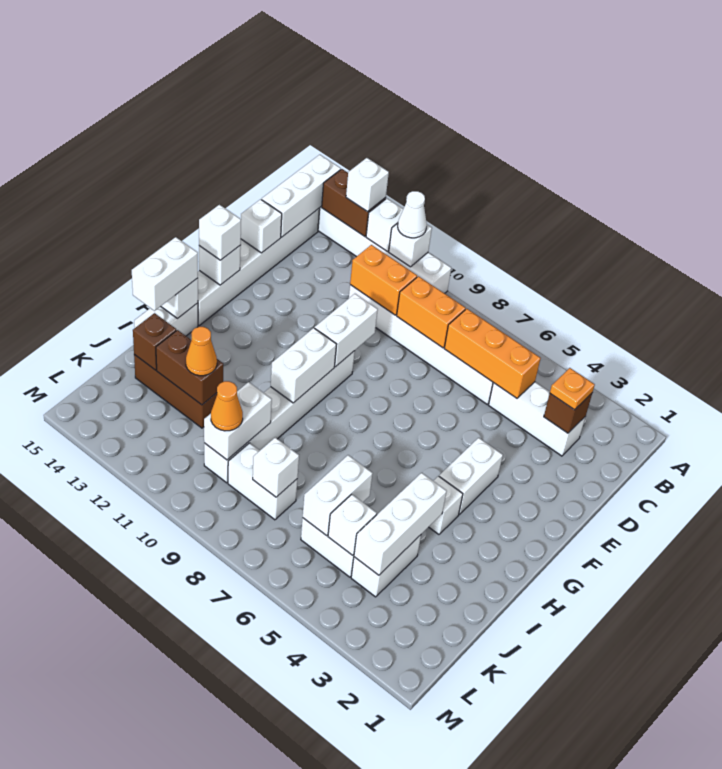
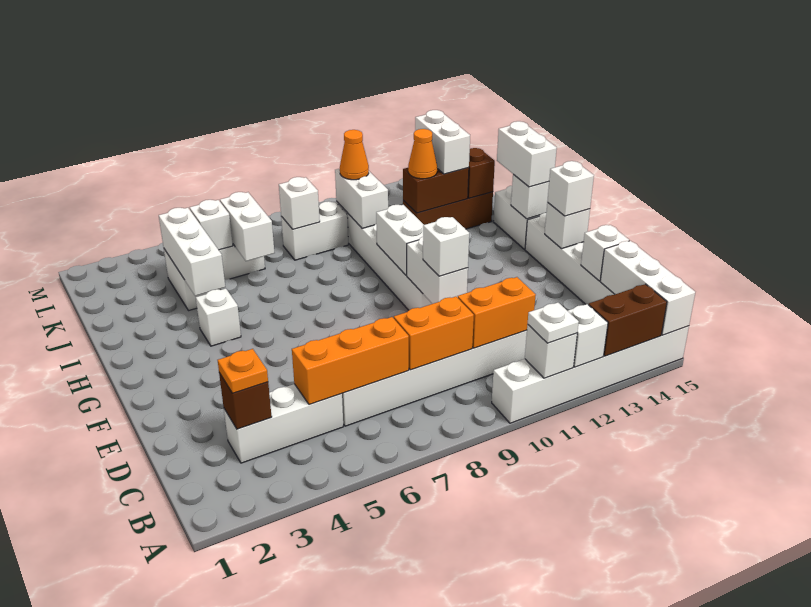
white 1x1 cone [398,191,427,238] -> white 1x1 plate [528,303,579,343]
white 1x1 brick [346,158,389,212] -> white 1x1 brick moved to [423,217,469,276]
white 1x2 brick [439,438,503,514] -> white 1x2 brick moved to [415,110,470,174]

